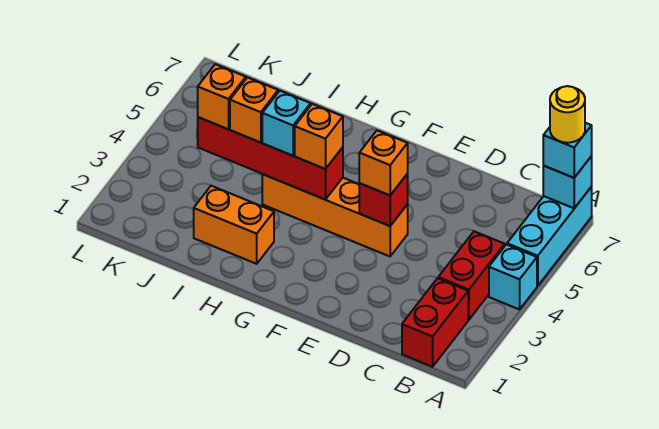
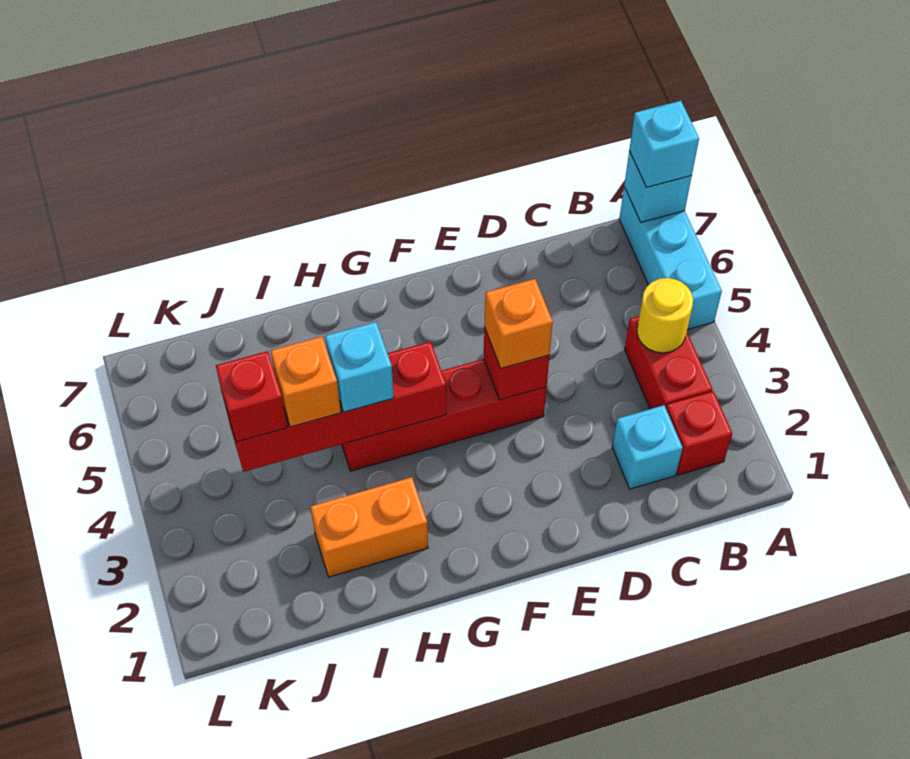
cyan 1x1 brick [489,245,537,309] -> cyan 1x1 brick moved to [612,405,683,489]
yellow 1x1 round brick [550,86,585,143] -> yellow 1x1 round brick moved to [637,278,693,353]
red 1x2 brick [402,278,468,367] -> red 1x1 brick [666,391,732,475]
orange 1x4 brick [262,174,408,256] -> red 1x4 brick [342,359,546,471]
orange 1x1 brick [295,104,343,169] -> none
orange 1x1 brick [198,64,246,129] -> red 1x1 brick [216,351,287,442]

